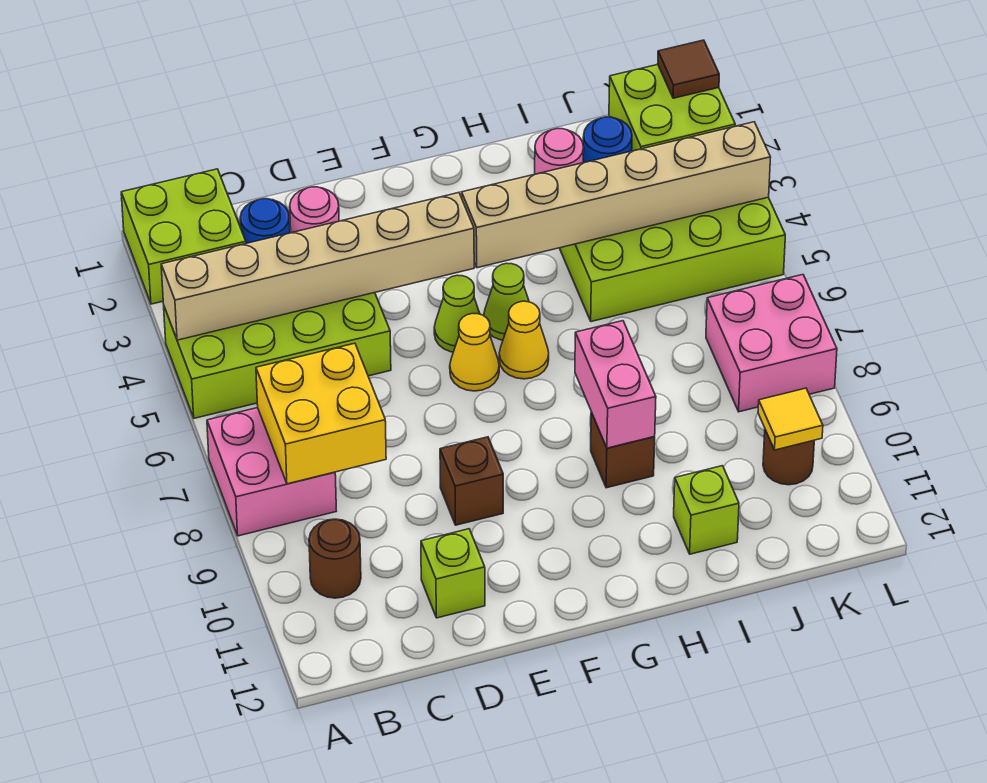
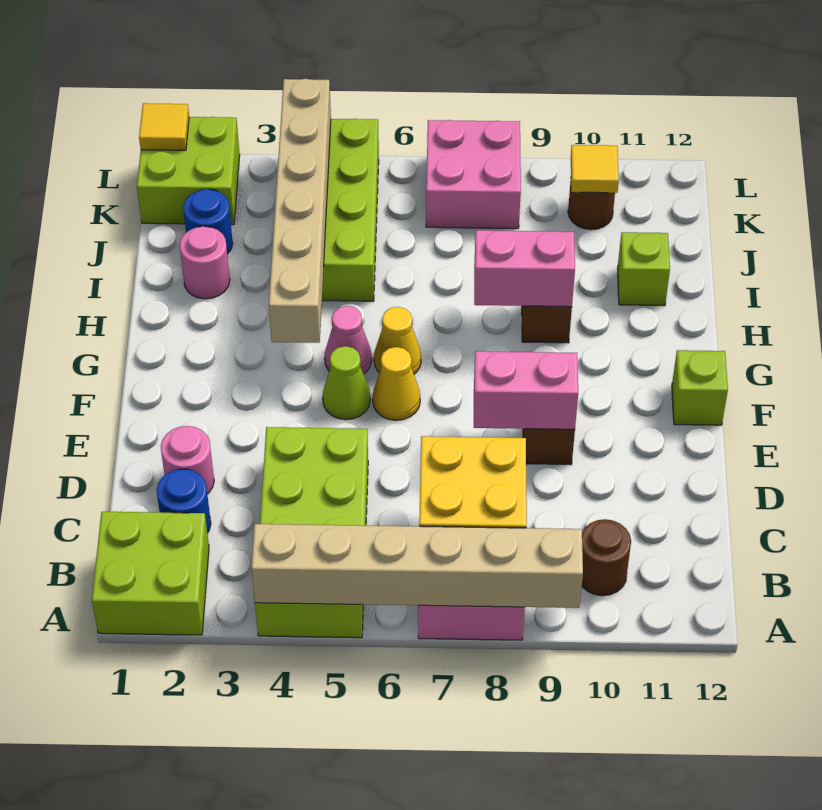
tan 1x6 brick [161,193,474,340] -> tan 1x6 brick turned to [252,524,583,608]
lime 1x1 brick [421,529,485,618] -> lime 1x1 brick moved to [672,350,728,425]
none -> pink 1x2 brick [474,351,578,429]
lime 1x1 cone [484,263,529,340] -> pink 1x1 cone [325,306,372,374]
brown 1x1 tile [658,40,719,98] -> yellow 1x1 tile [139,103,189,150]

